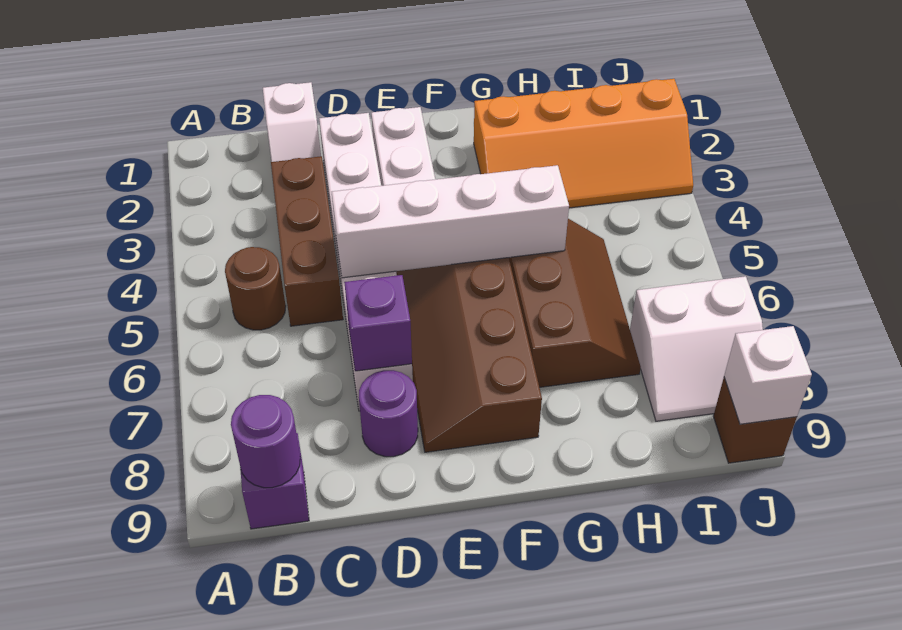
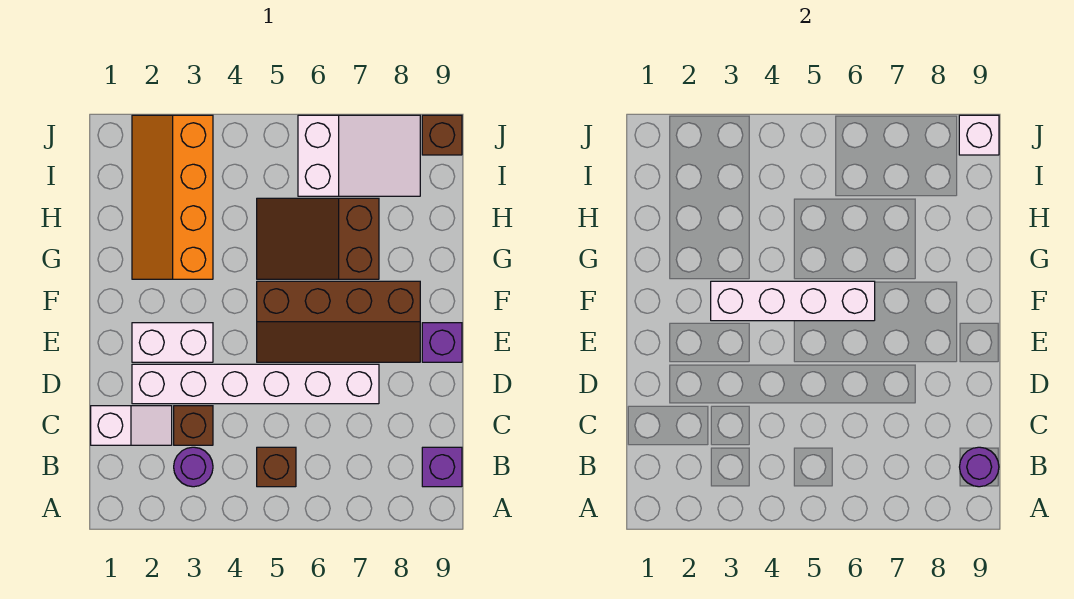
brown 1x1 round brick [225,247,286,330] -> brown 1x1 brick [257,447,296,487]
brown 1x3 brick [271,156,343,326] -> brown 1x1 brick [174,406,213,445]
white 1x4 brick [332,165,569,278] -> white 1x4 brick turned to [711,281,875,321]
purple 1x1 brick [344,275,412,371] -> purple 1x1 brick moved to [422,323,462,362]
purple 1x1 round brick [359,370,418,457] -> purple 1x1 round brick moved to [174,447,213,487]
orange 2x4 slope [474,79,693,208] -> orange 2x4 slope turned to [132,115,213,279]
brown 2x3 slope [509,219,641,387] -> brown 2x3 slope turned to [257,198,379,279]
white 2x2 slope [630,276,763,421] -> white 2x3 slope [298,115,420,196]

